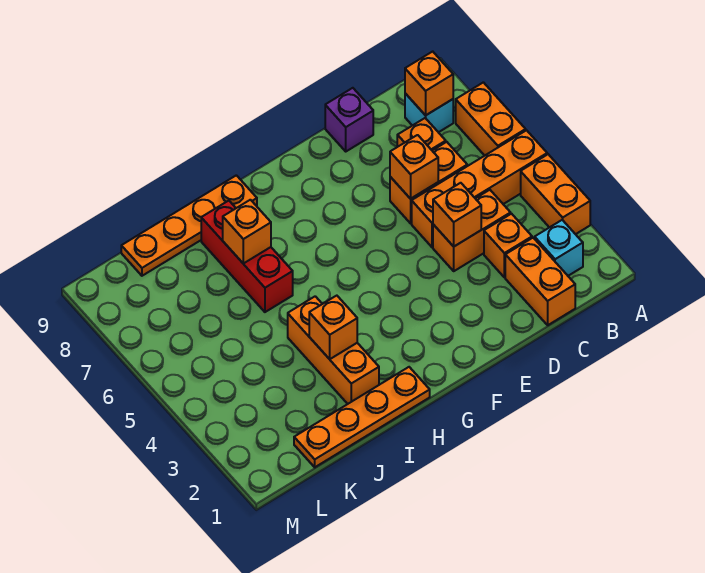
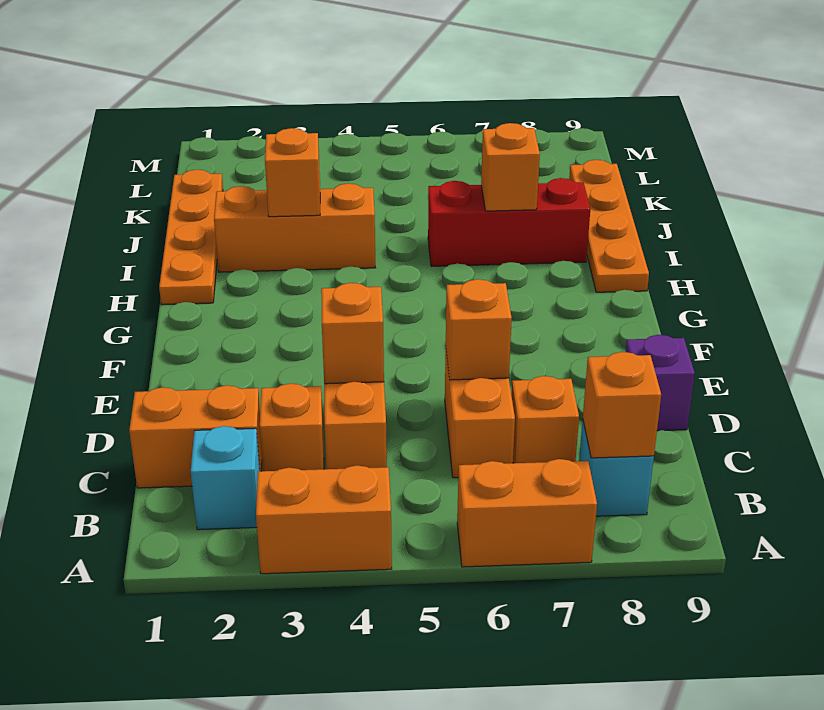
orange 1x4 brick [412,130,547,247] -> none

